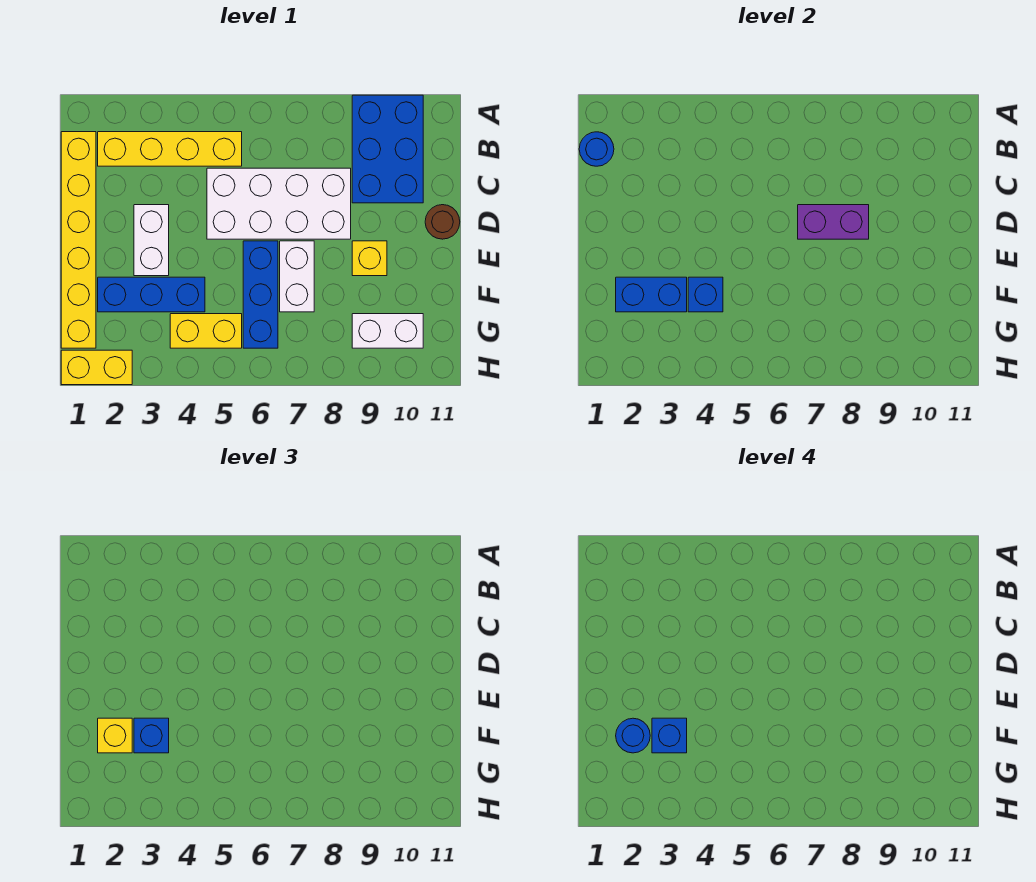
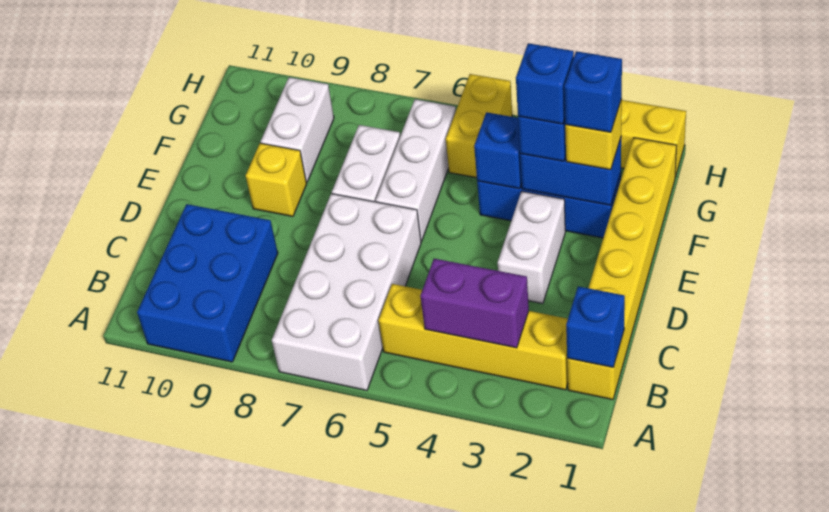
blue 1x1 round brick [579,132,614,166] -> blue 1x1 brick [566,286,625,367]
white 2x4 brick [207,168,351,239] -> white 2x4 brick turned to [272,194,421,390]
purple 1x2 brick [798,205,869,239] -> purple 1x2 brick moved to [420,259,529,348]
brown 1x1 round brick [425,205,460,239] -> none
blue 1x3 brick [243,241,278,348] -> white 1x3 brick [376,99,456,241]
blue 1x1 round brick [616,718,650,753] -> blue 1x1 brick [564,51,622,132]
yellow 1x2 brick [170,314,242,348] -> yellow 1x2 brick turned to [446,74,512,178]
white 1x2 brick [352,314,423,348] -> white 1x2 brick turned to [261,77,334,182]

